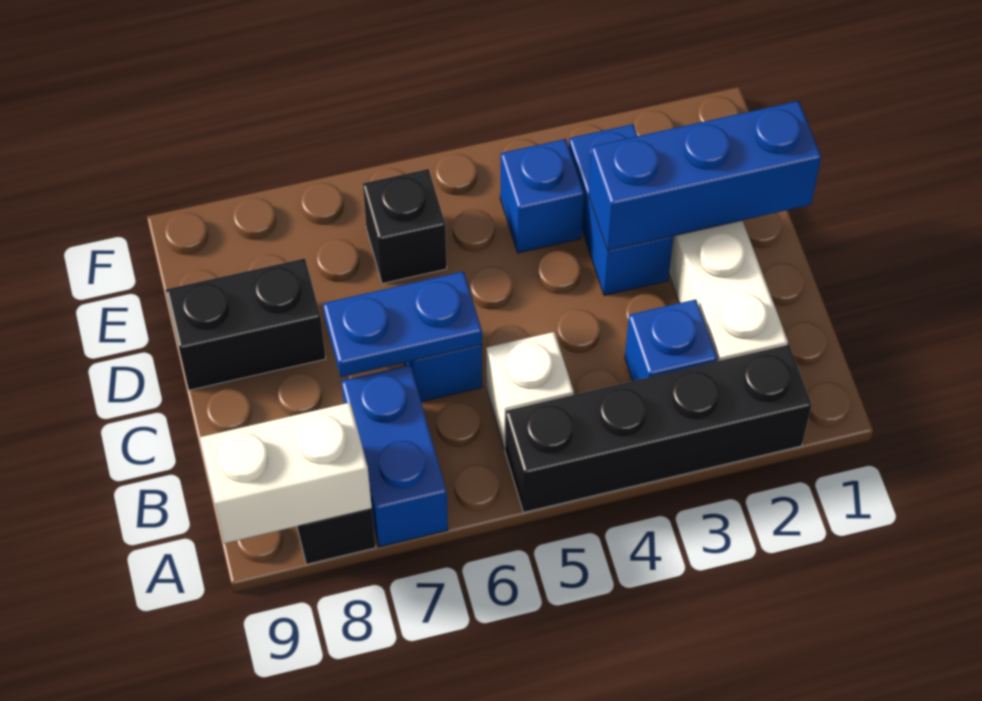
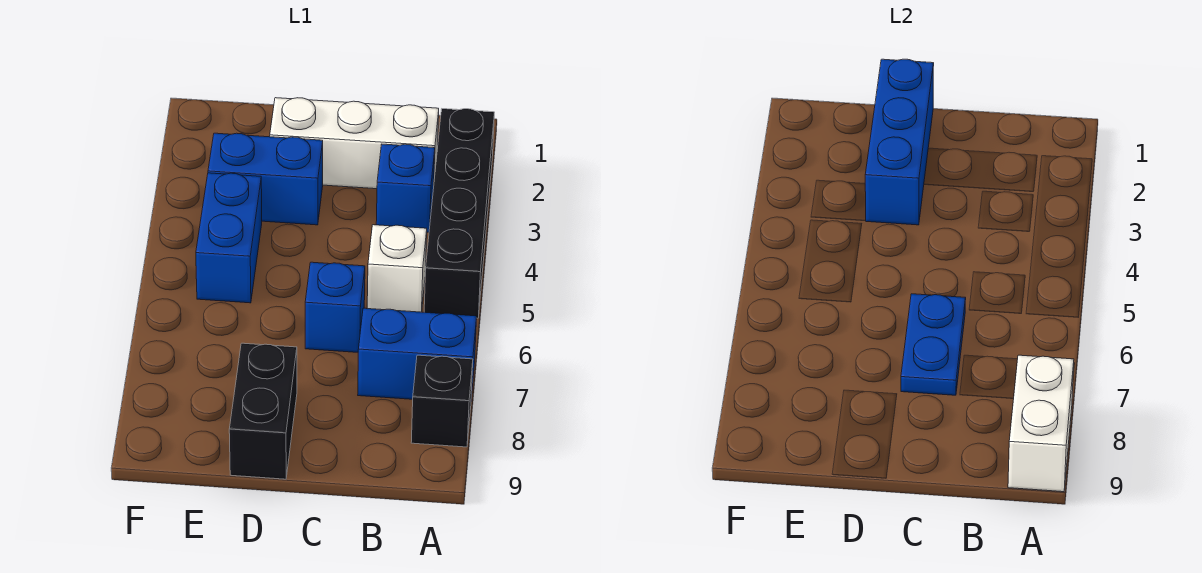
blue 1x1 brick [500,139,584,253] -> blue 1x2 brick [196,173,262,303]
black 1x1 brick [363,169,447,284] -> none

